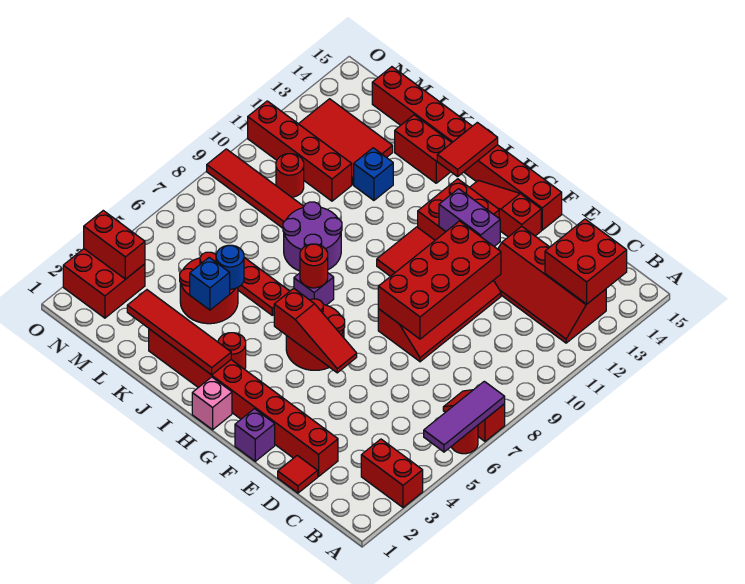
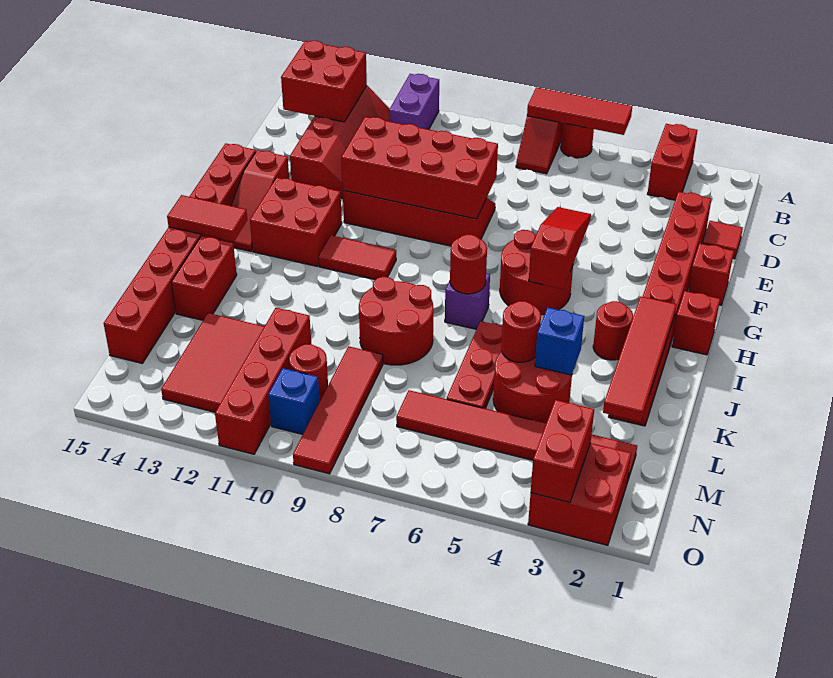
purple 1x3 tile [424,381,505,452] -> red 1x3 tile [527,87,632,135]
purple 1x1 brick [235,409,275,461] -> red 1x1 brick [688,244,734,305]
purple 1x2 brick [439,189,500,246] -> purple 1x2 brick moved to [389,74,439,129]
pink 1x1 brick [192,377,232,430] -> red 1x1 brick [672,291,720,355]
purple 2x2 round brick [283,202,342,271] -> red 2x2 round brick [359,277,433,365]
blue 1x1 round brick [216,245,244,289] -> red 1x1 round brick [501,301,541,362]
blue 1x1 brick [354,148,393,200] -> blue 1x1 brick moved to [268,368,320,434]
none -> red 1x6 tile [396,390,637,482]

